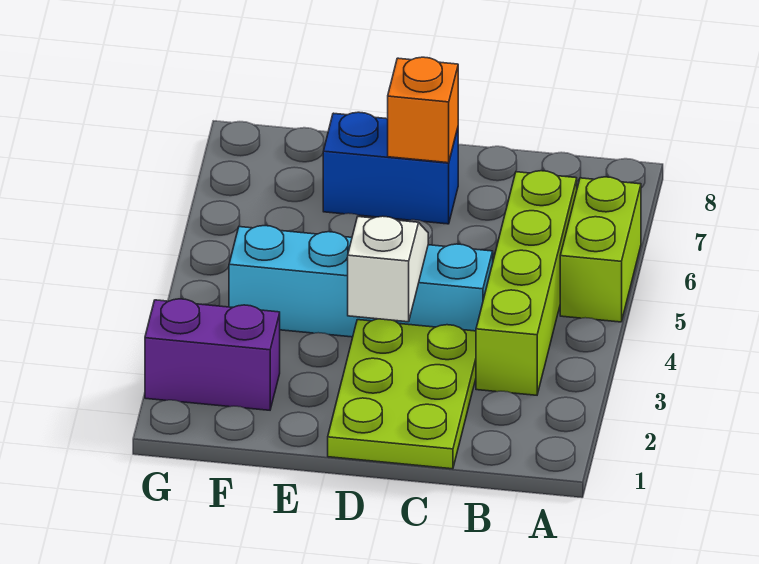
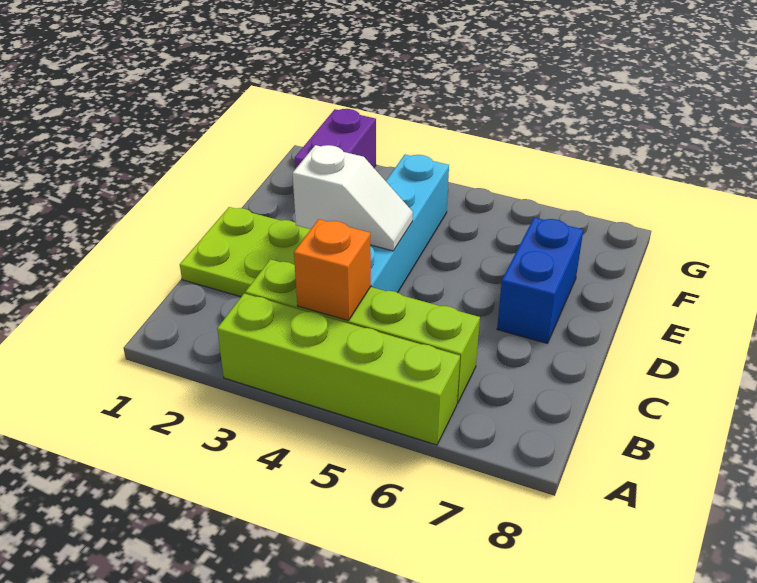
lime 1x2 brick [560,177,641,322] -> lime 1x4 brick [217,294,460,445]
orange 1x1 brick [388,57,458,163] -> orange 1x1 brick moved to [294,219,371,321]

